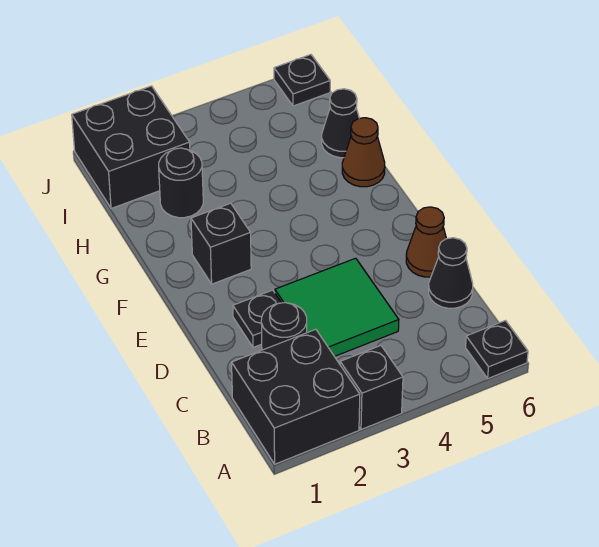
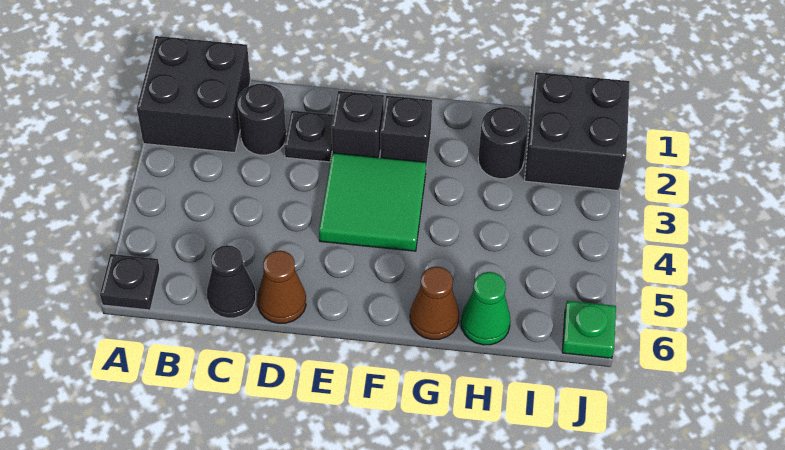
black 1x1 brick [340,346,403,430] -> black 1x1 brick moved to [332,91,384,157]
green 2x2 tile [275,258,399,356] -> green 2x2 tile moved to [319,153,426,251]
black 1x1 cone [322,89,359,158] -> green 1x1 cone [461,272,510,345]
black 1x1 plate [274,55,330,106] -> green 1x1 plate [562,301,616,358]

